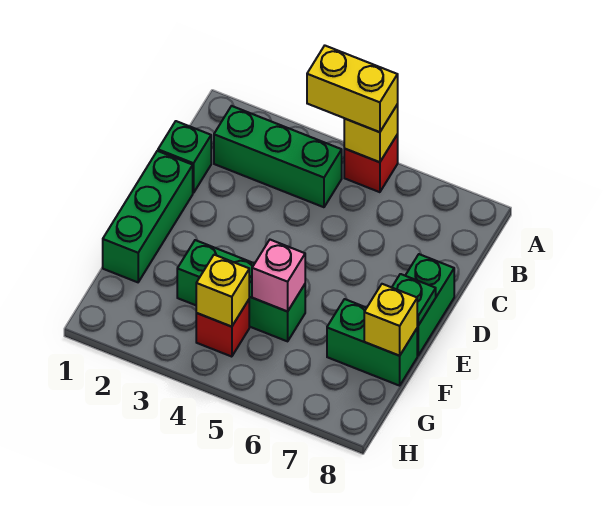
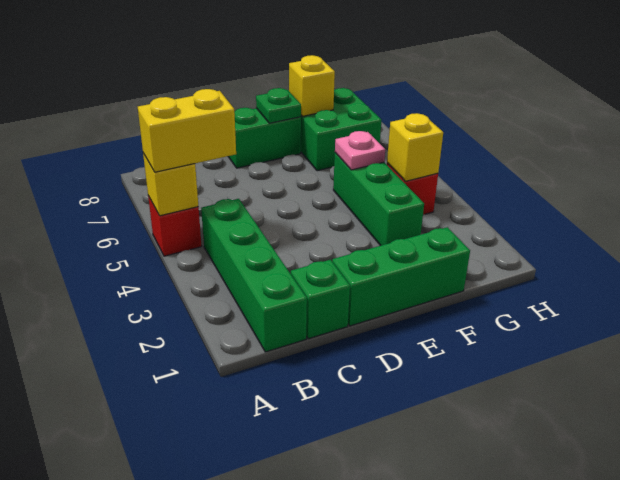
yellow 1x2 brick [307,46,398,132] -> yellow 1x2 brick turned to [138,89,236,172]
green 1x3 brick [214,106,342,207] -> green 1x4 brick [201,199,307,352]
pink 1x1 brick [252,240,305,312] -> pink 1x1 plate [335,131,385,170]
green 1x2 brick [327,299,417,386] -> green 2x2 brick [301,88,381,171]

